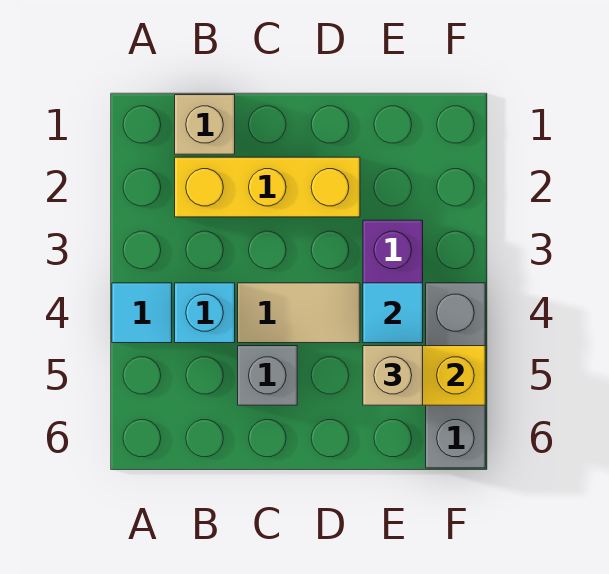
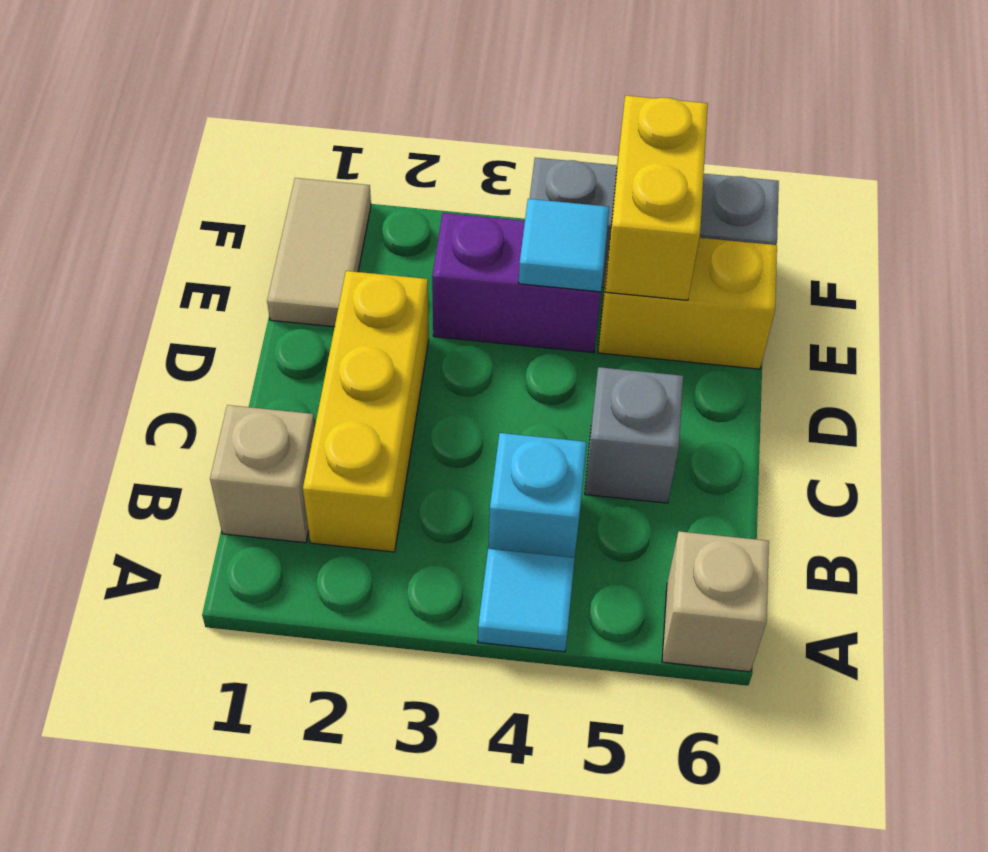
tan 1x2 tile [238,283,360,343] -> tan 1x2 tile moved to [267,178,371,327]
none -> yellow 1x2 brick [598,238,777,369]
tan 1x1 brick [363,346,423,405] -> tan 1x1 brick moved to [662,531,769,672]

